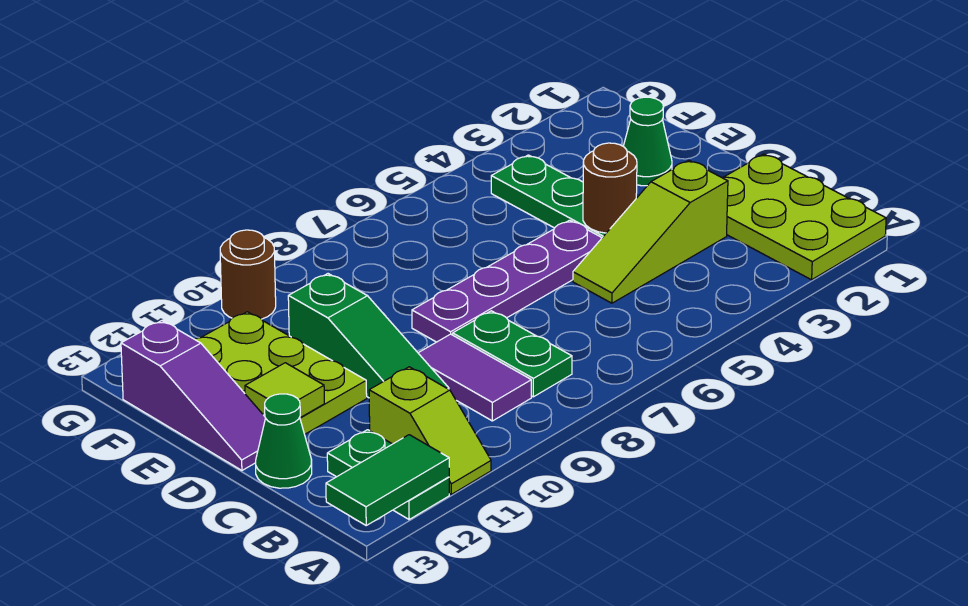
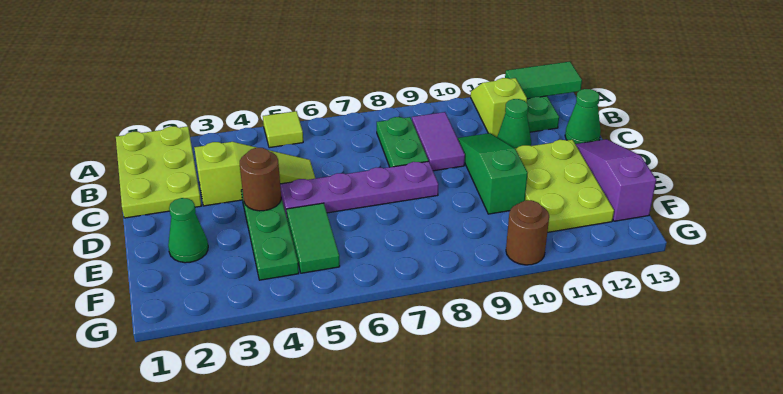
none -> green 1x1 cone [497,99,531,148]
lime 1x1 tile [245,363,324,418] -> lime 1x1 tile moved to [263,111,303,148]
none -> green 1x2 tile [286,203,340,273]

